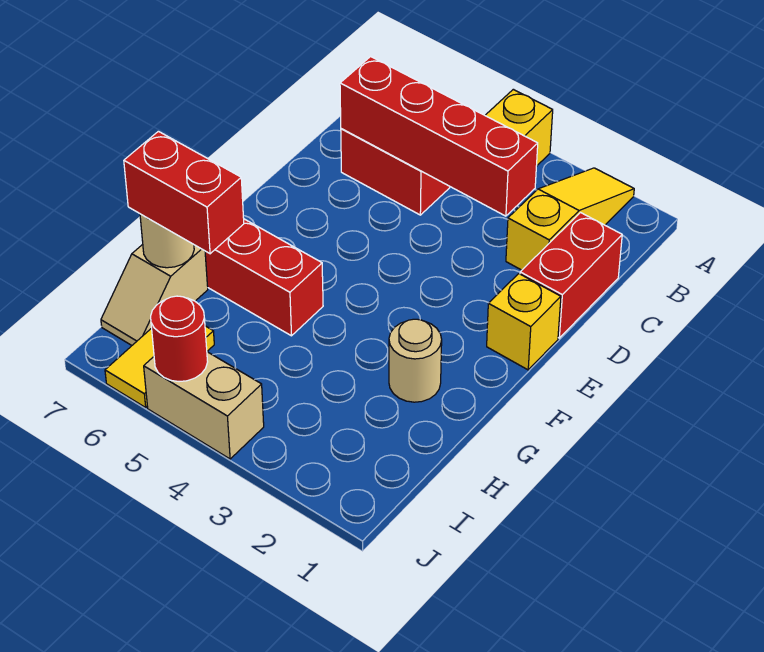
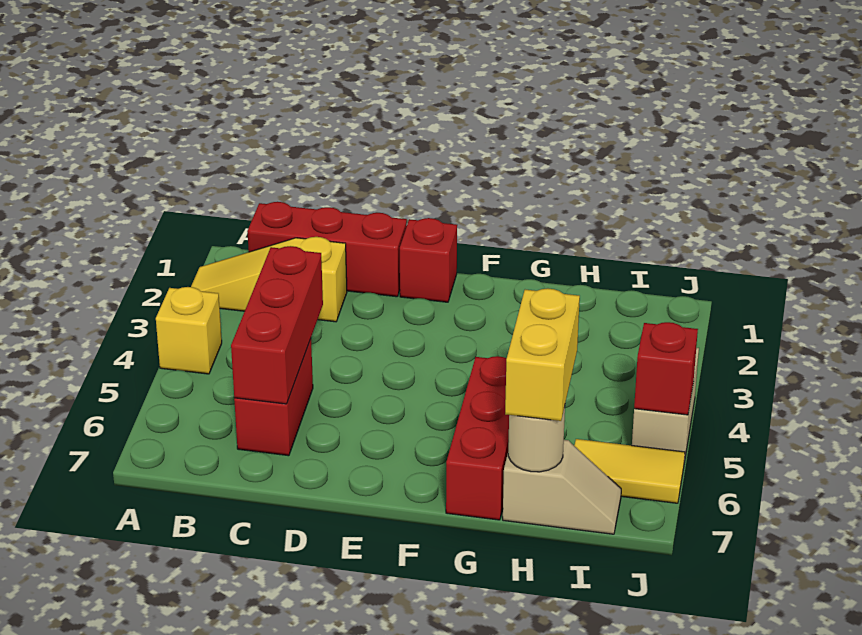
red 1x2 brick [520,213,622,338] -> red 1x3 brick [247,202,407,297]
red 1x4 brick [340,57,538,216] -> red 1x3 brick [231,246,323,404]
yellow 1x1 brick [487,274,561,370] -> red 1x1 brick [400,218,457,302]
tan 1x1 round brick [389,319,442,402] -> none
red 1x2 brick [124,131,244,254] -> yellow 1x2 brick [505,288,580,421]
red 1x1 round brick [151,296,208,382] -> red 1x1 brick [634,322,698,415]

